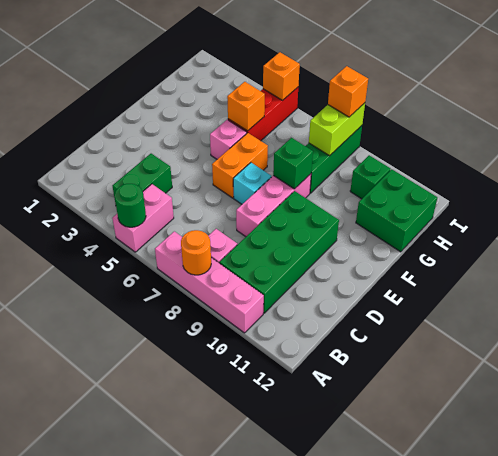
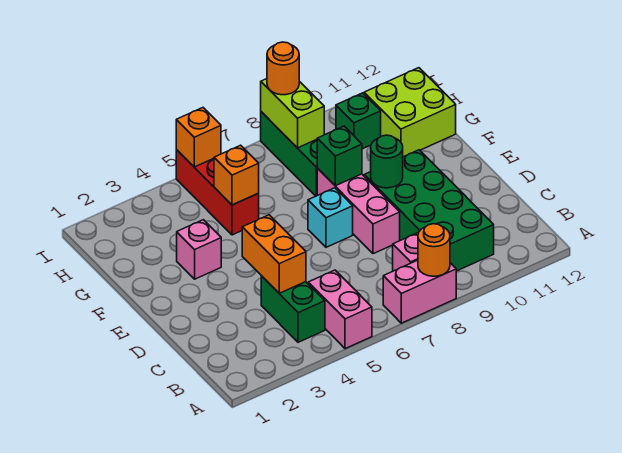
green 1x1 round brick [115,184,146,227] -> green 1x1 round brick moved to [371,135,403,188]
pink 1x4 brick [155,231,264,333] -> pink 1x2 brick [383,260,456,323]
orange 1x2 brick [212,133,268,198] -> orange 1x2 brick moved to [242,215,306,293]
pink 1x1 brick [210,120,247,159] -> pink 1x1 brick moved to [177,220,221,279]
green 2x2 brick [356,169,437,252] -> lime 2x2 brick [364,68,456,157]
orange 1x1 brick [328,66,368,117] -> orange 1x1 round brick [267,42,299,95]

